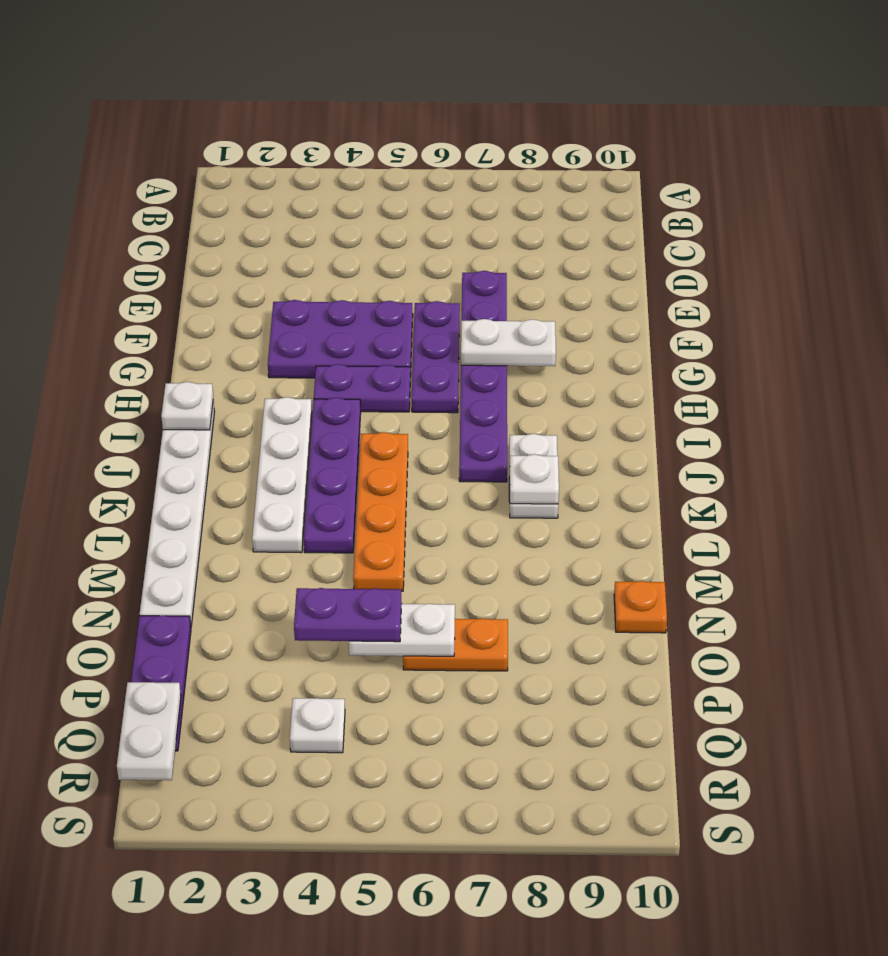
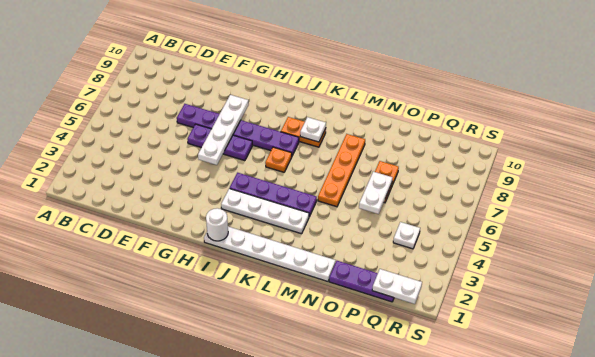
purple 2x3 plate [268,300,413,378] -> none
white 1x2 plate [461,319,556,366] -> white 1x4 plate [198,95,249,165]
purple 1x2 plate [314,364,410,412] -> none
white 1x1 plate [161,382,213,430] -> white 1x1 round brick [206,208,228,241]
orange 1x4 plate [353,432,408,591] -> orange 1x4 plate turned to [318,134,365,207]
white 1x2 plate [509,434,558,518] -> orange 1x2 plate [281,117,326,147]
orange 1x1 plate [614,581,667,633] -> orange 1x1 plate moved to [265,147,292,172]
purple 1x2 plate [294,588,402,642] -> none

